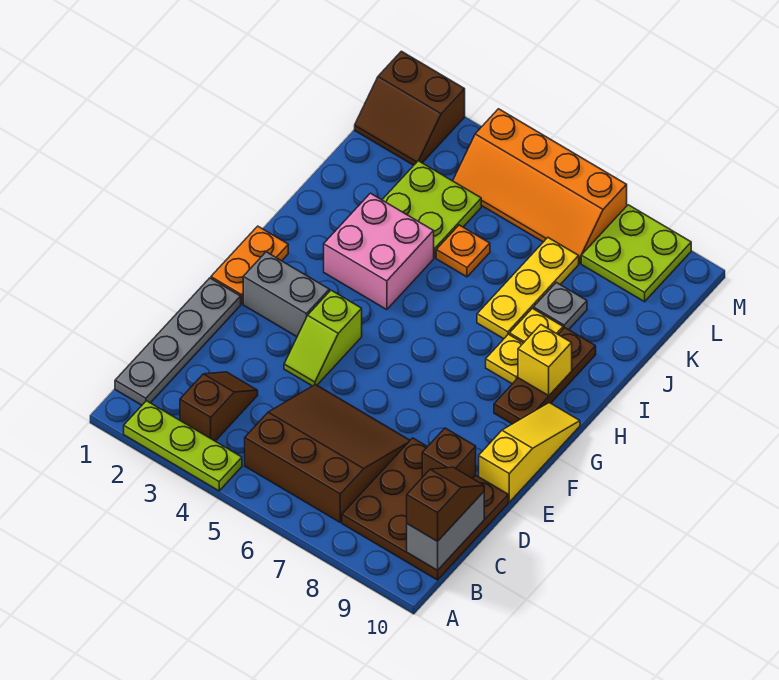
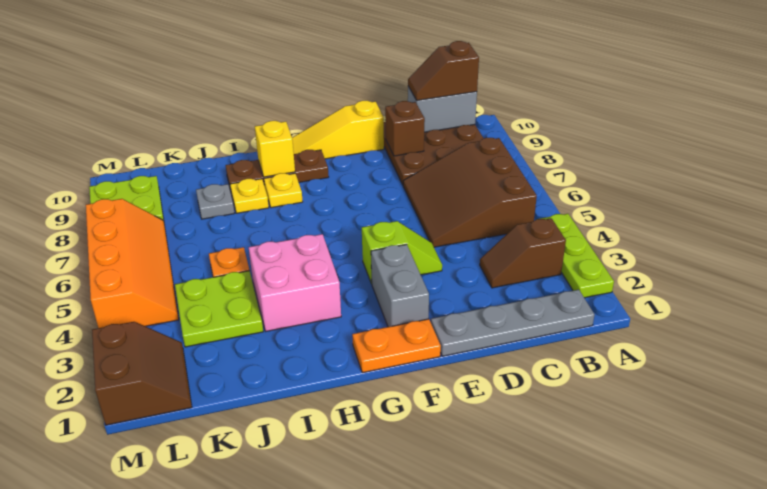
yellow 1x3 plate [477,238,579,339] -> none

